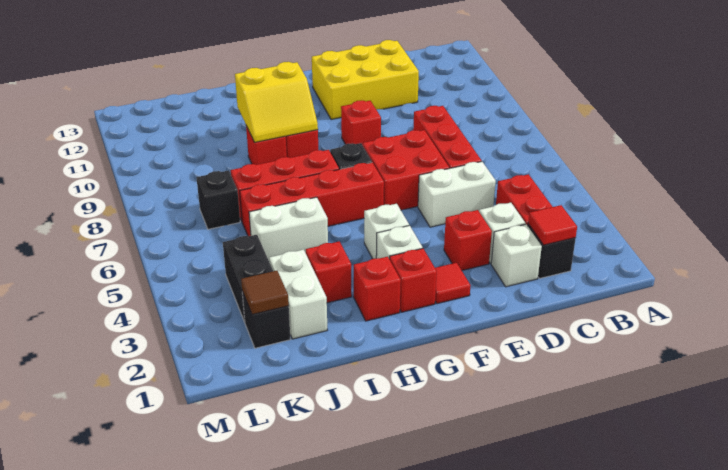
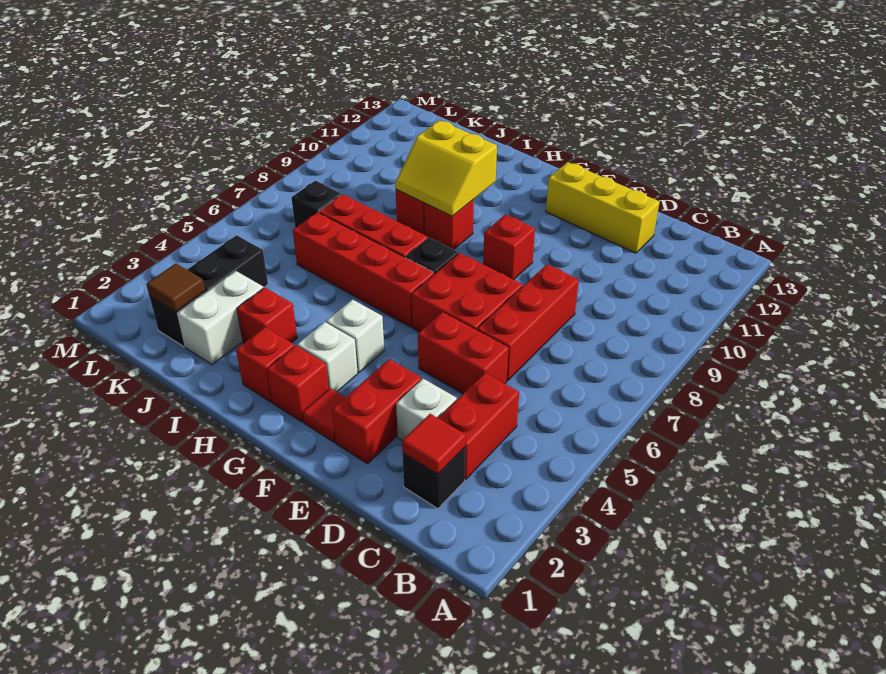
white 1x1 brick [491,224,542,287] -> none
white 1x2 brick [418,162,496,227] -> red 1x2 brick [418,312,509,394]
yellow 2x3 brick [312,40,419,120] -> yellow 1x3 brick [546,162,660,253]
red 1x1 brick [444,210,492,270] -> red 1x2 brick [332,359,421,464]
white 1x2 brick [249,197,328,260] -> none

